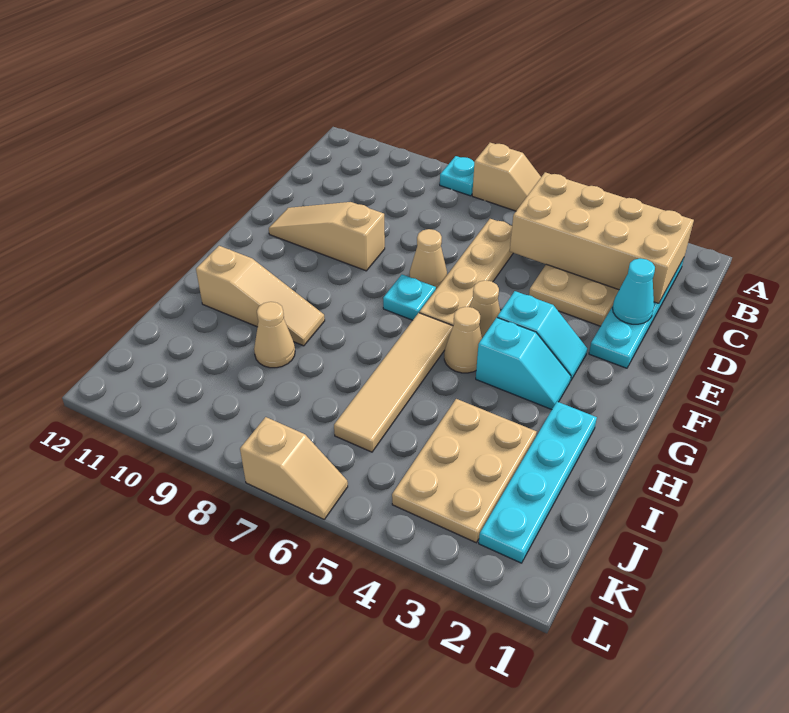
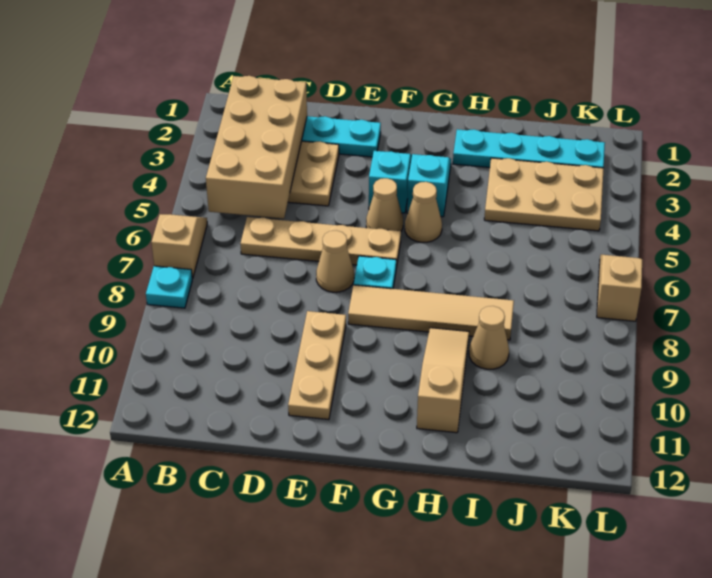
cyan 1x1 cone [613,259,655,324] -> none
tan 1x3 slope [269,202,385,271] -> tan 1x3 plate [288,311,346,420]
tan 1x4 tile [334,313,453,452] -> tan 1x4 tile moved to [348,285,514,340]

